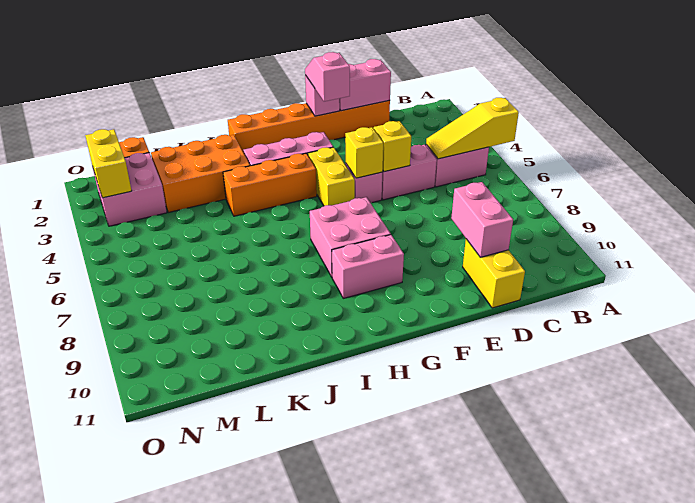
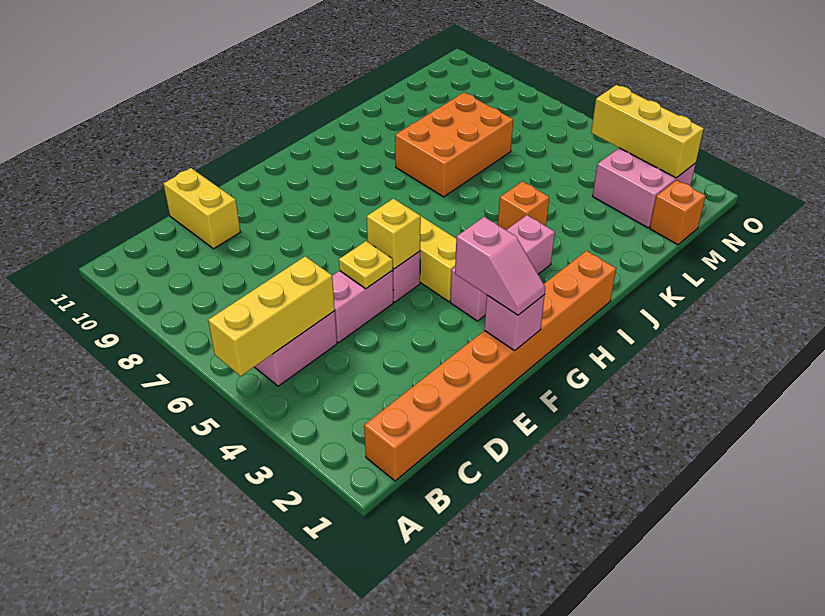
yellow 1x3 slope [426,98,519,159] -> yellow 1x3 brick [208,256,335,376]
orange 1x6 brick [228,100,390,151] -> orange 1x8 brick [364,251,616,481]
pink 1x2 brick [339,59,391,111] -> none
pink 1x2 brick [451,182,513,257] -> none
yellow 1x1 brick [373,121,411,172] -> yellow 1x1 plate [339,241,393,289]
pink 2x2 brick [310,197,391,277] -> none
pink 1x2 brick [332,235,404,298] -> none
orange 1x3 brick [223,154,317,216] -> orange 1x1 brick [498,181,549,230]
orange 2x3 brick [151,135,250,212] -> orange 2x3 brick moved to [395,93,513,197]
yellow 1x2 brick [85,129,132,198] -> yellow 1x3 brick [591,85,704,178]

